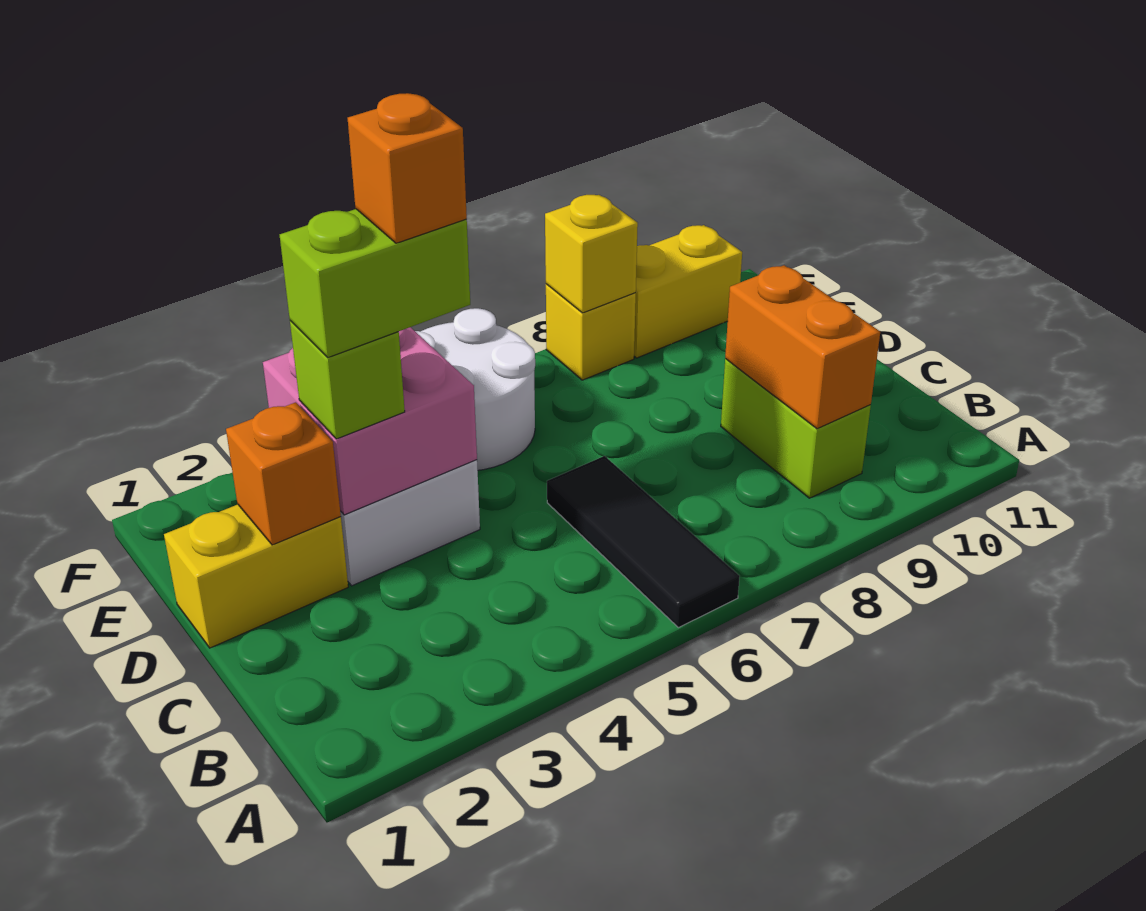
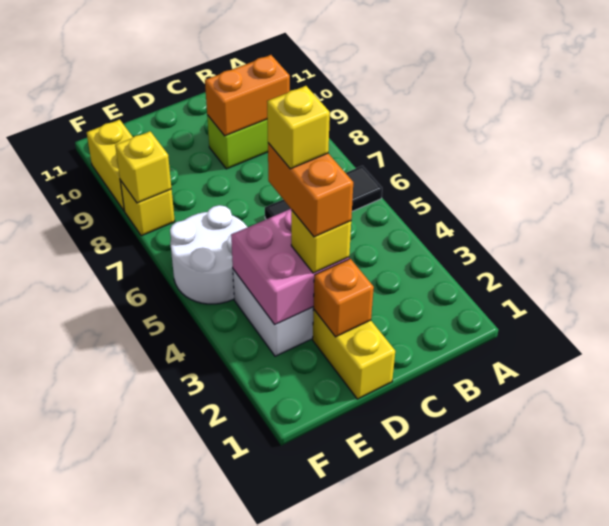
lime 1x1 brick [290,321,405,439] -> yellow 1x1 brick [291,210,351,273]
lime 1x2 brick [280,209,470,358] -> orange 1x2 brick [268,143,353,237]
orange 1x1 brick [348,93,467,243] -> yellow 1x1 brick [267,86,330,169]

